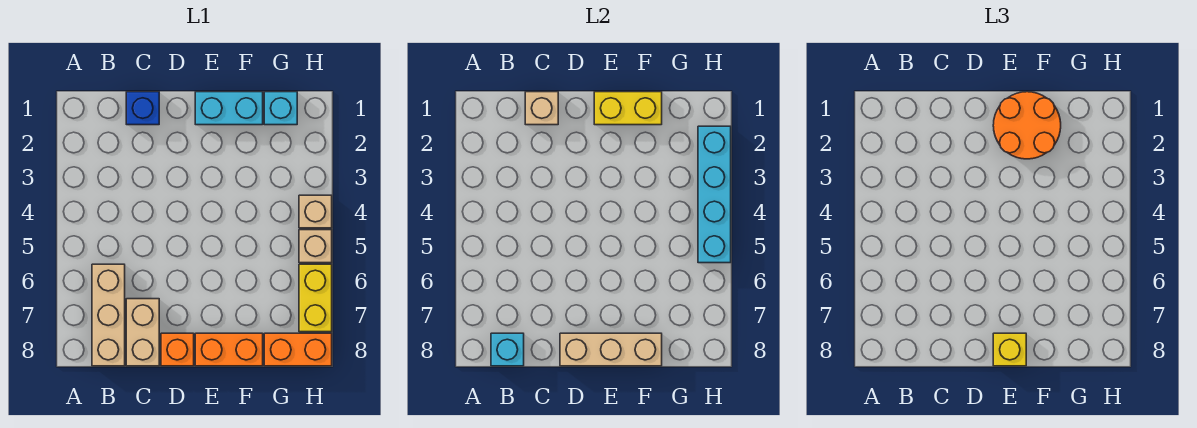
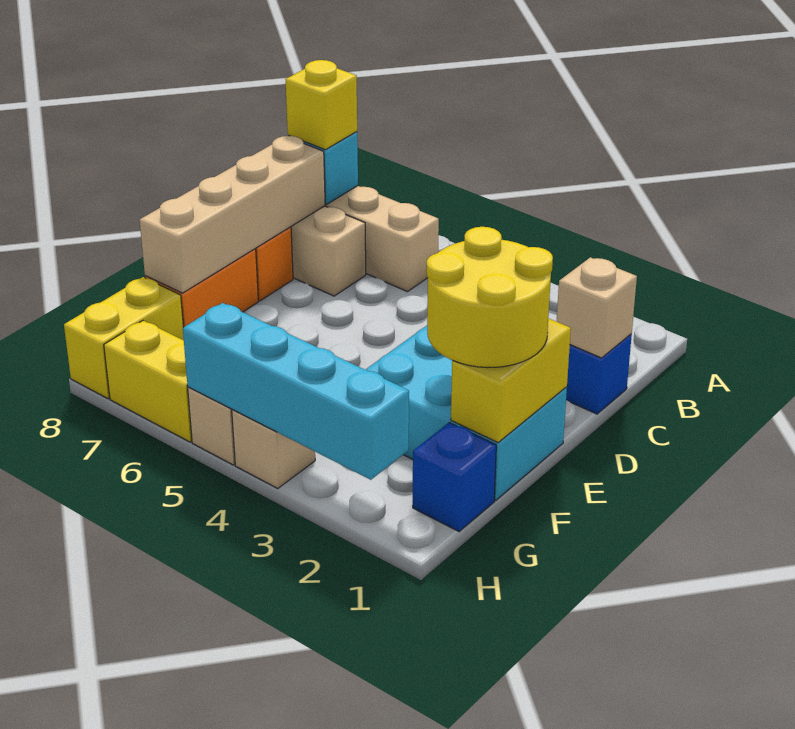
tan 1x3 brick [560,333,662,366] -> tan 1x4 brick [140,136,325,293]
cyan 1x2 brick [195,92,263,125] -> cyan 2x3 brick [365,326,567,500]
orange 2x2 round brick [993,92,1061,159] -> yellow 2x2 round brick [426,227,553,368]
yellow 1x1 brick [993,333,1026,366] -> yellow 1x1 brick moved to [285,60,357,150]
cyan 1x1 brick [264,92,297,125] -> blue 1x1 brick [413,423,496,531]
orange 1x2 brick [264,333,332,366] -> yellow 1x2 brick [64,277,184,399]

